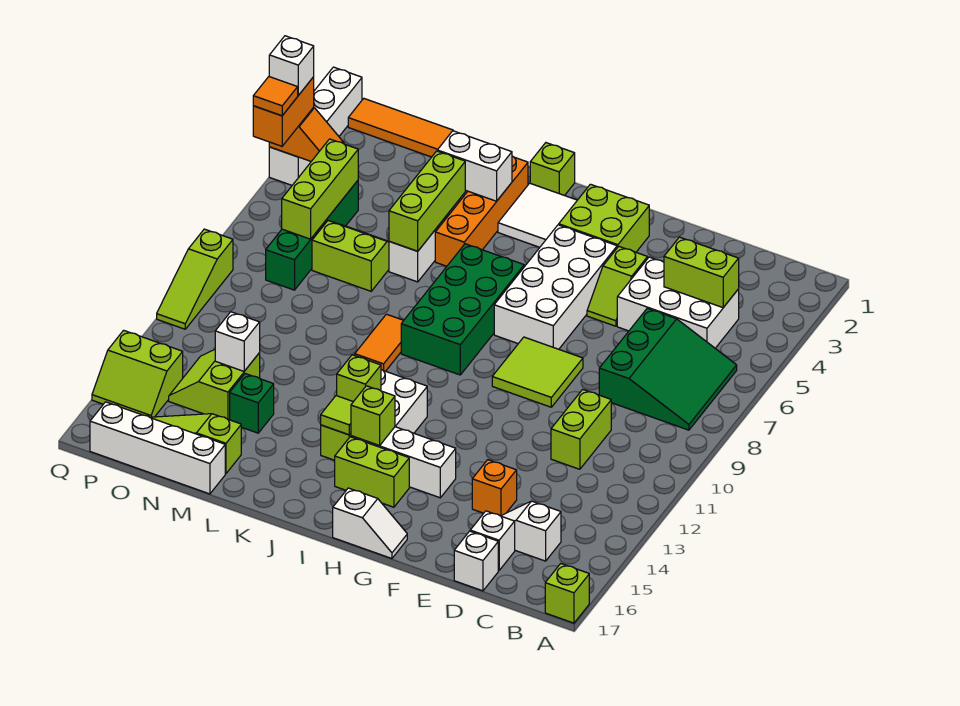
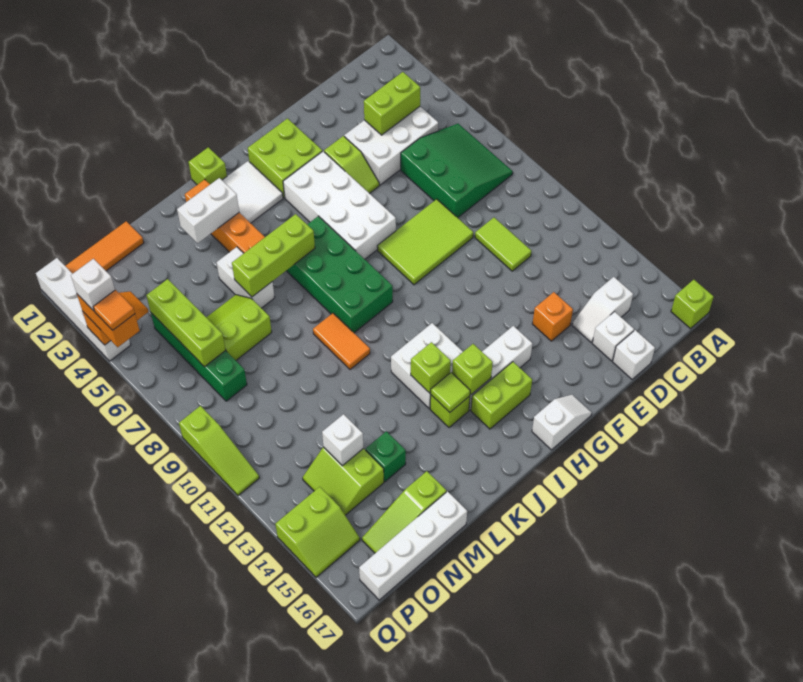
lime 1x2 brick [551,389,611,469] -> lime 1x2 tile [475,218,532,271]
lime 2x2 tile [492,337,583,407] -> lime 2x3 tile [377,199,473,285]
lime 1x3 brick [389,151,465,251] -> lime 1x3 brick turned to [232,214,315,297]

